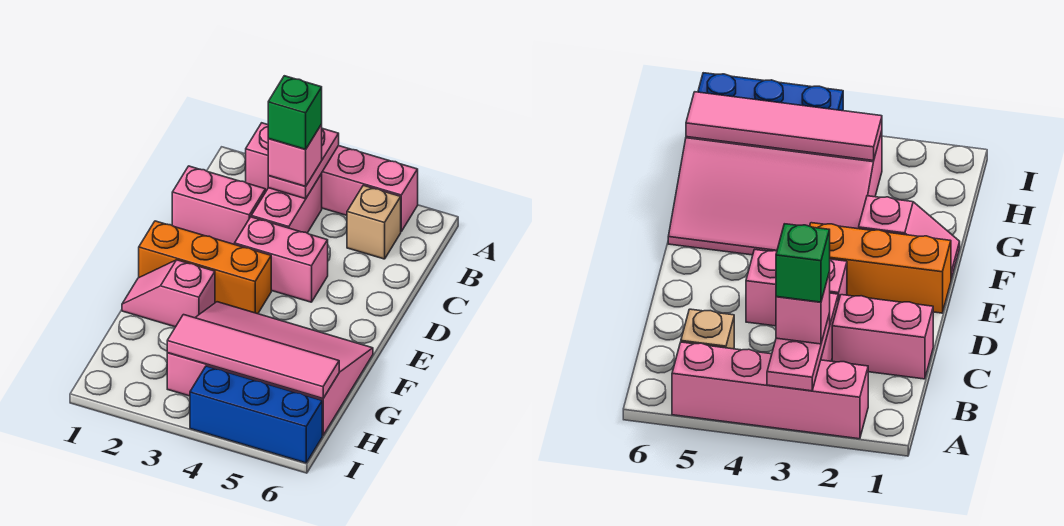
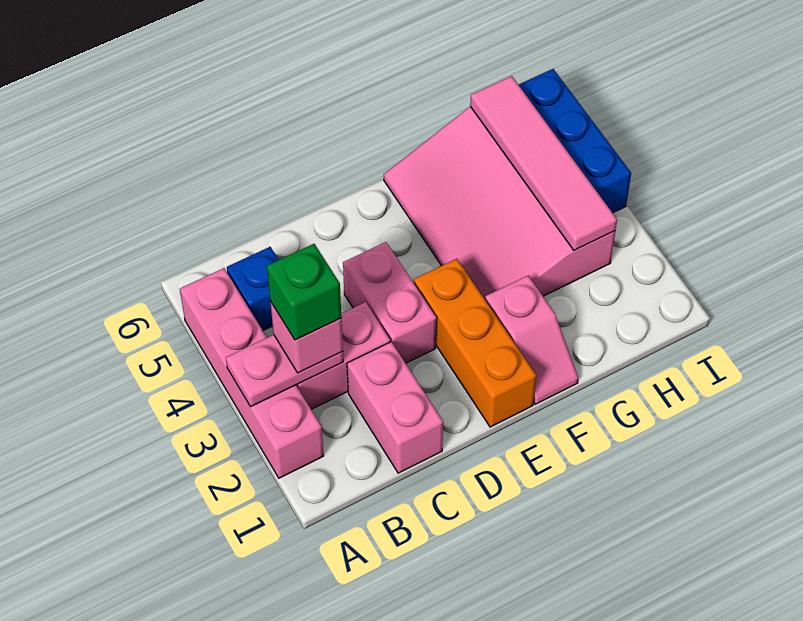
tan 1x1 brick [347,185,401,259] -> blue 1x1 brick [227,247,279,331]

